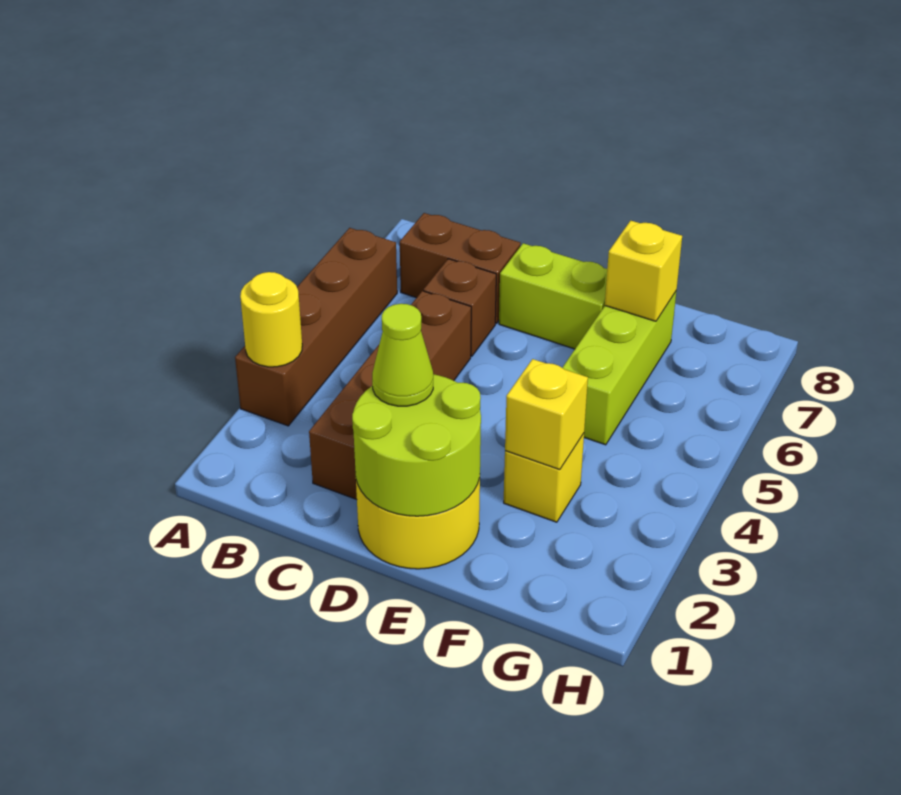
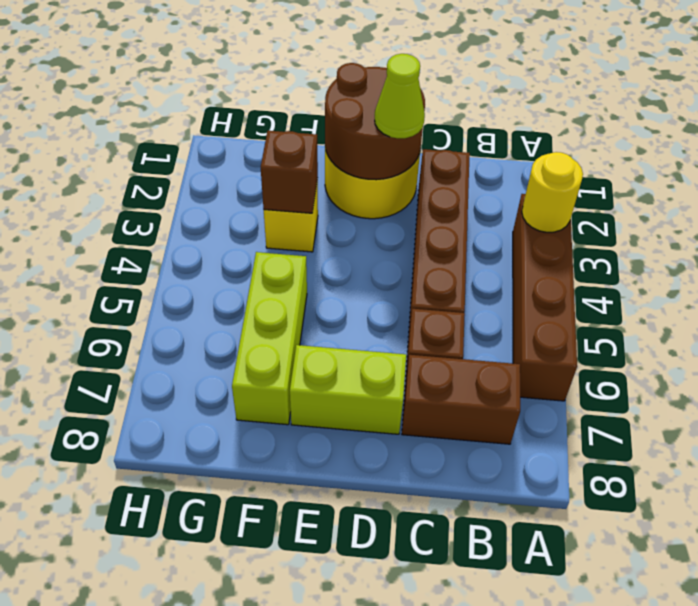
lime 2x2 round brick [352,374,481,516] -> brown 2x2 round brick [325,63,425,180]
yellow 1x1 brick [505,359,588,470] -> brown 1x1 brick [261,131,318,213]
yellow 1x1 brick [605,221,682,321] -> none

